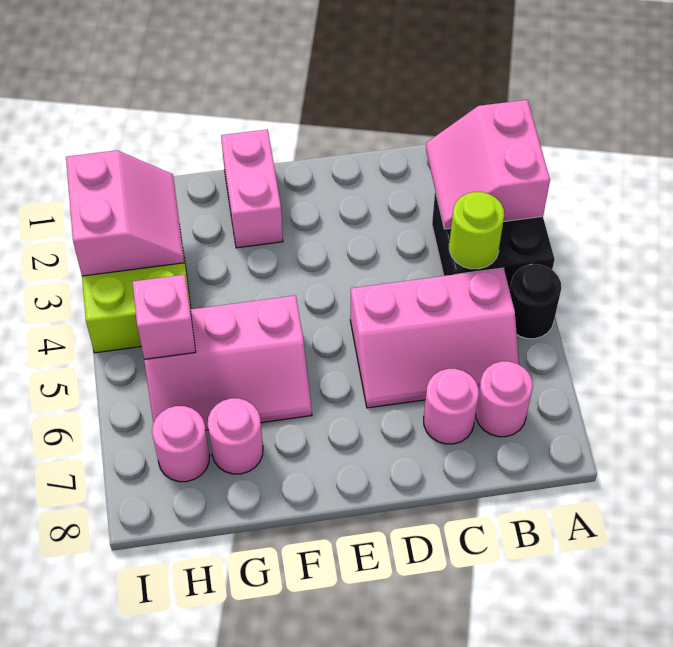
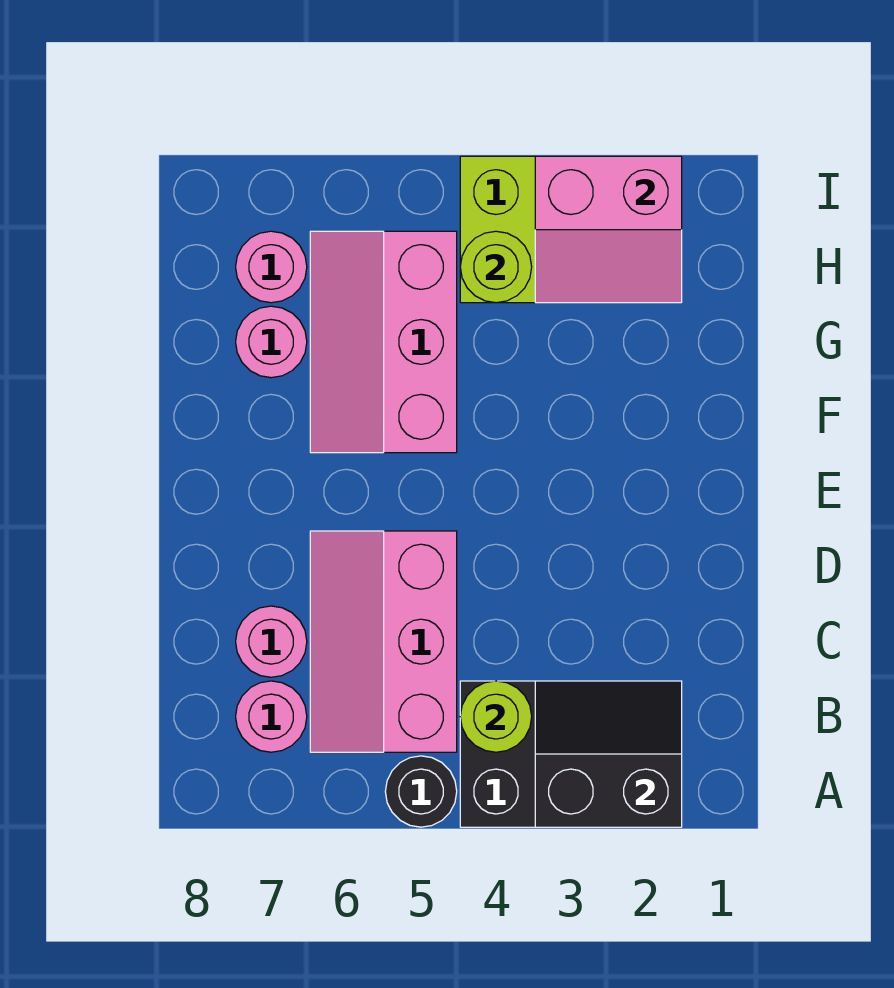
pink 2x2 slope [426,100,550,229] -> black 2x2 slope [535,681,682,827]
pink 1x2 brick [221,129,283,248] -> none
none -> lime 1x1 round brick [460,231,532,303]
pink 1x1 brick [133,275,196,359] -> none

